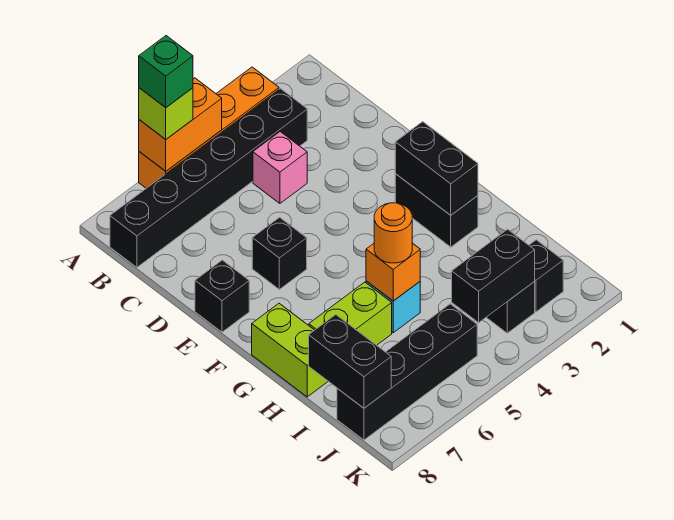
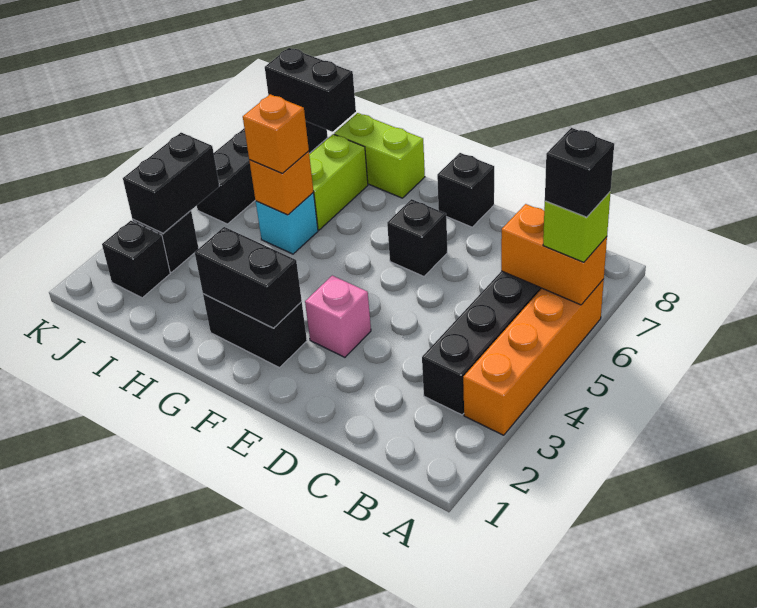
orange 1x2 brick [139,78,222,171] -> orange 1x2 brick turned to [501,204,607,305]
green 1x1 brick [139,36,193,108] -> black 1x1 brick [545,128,614,217]
pink 1x1 brick [253,132,307,203] -> pink 1x1 brick moved to [305,276,371,357]
orange 1x1 round brick [374,203,412,263] -> orange 1x1 brick [243,94,309,174]

